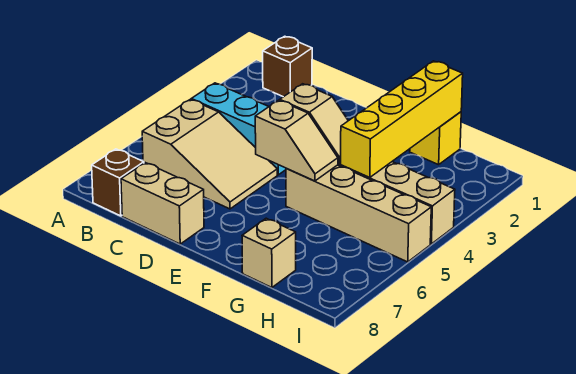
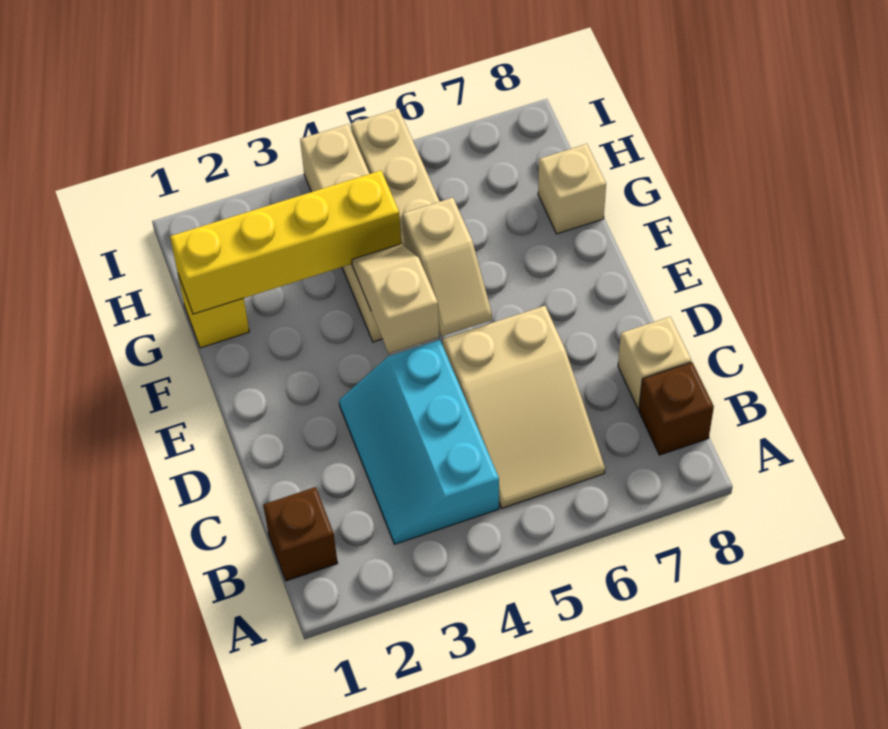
tan 2x3 slope [142,99,277,209] -> tan 2x3 slope turned to [443,306,605,508]
tan 1x2 brick [121,163,204,244] -> tan 1x1 brick [618,317,691,409]
tan 1x2 slope [255,100,338,181] -> tan 1x2 slope turned to [403,198,492,336]

